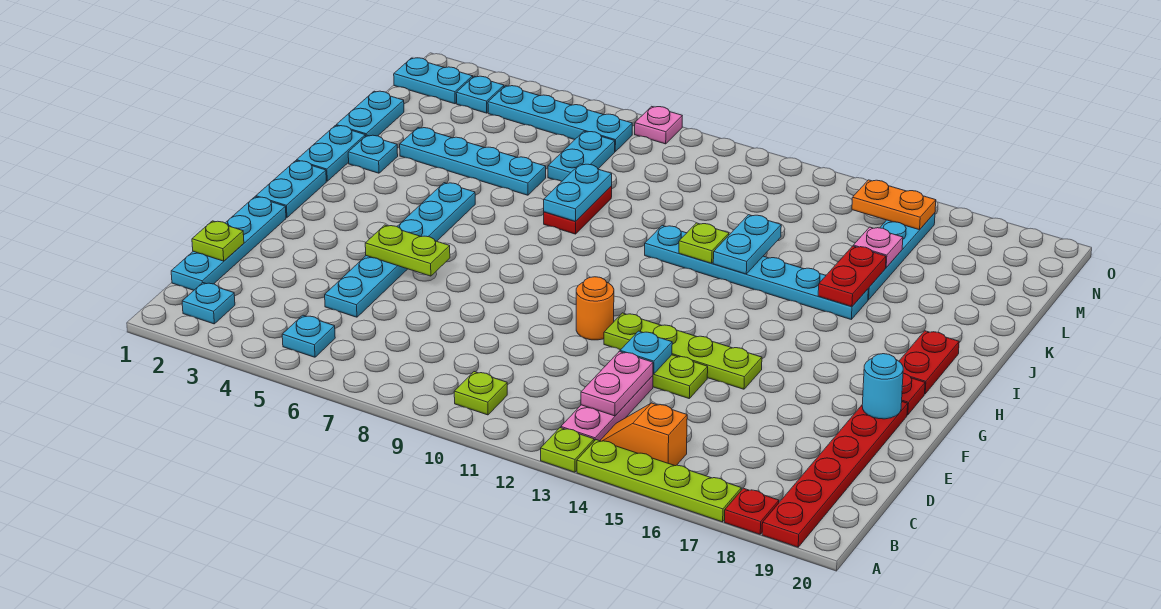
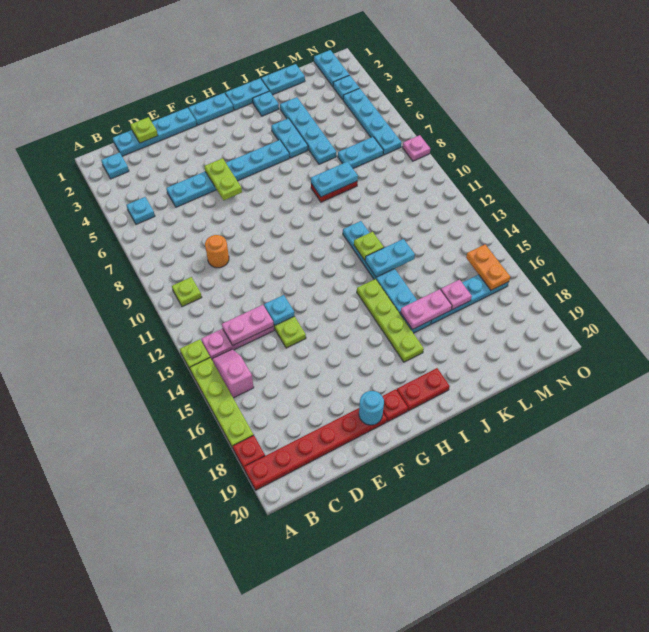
orange 1x2 slope [600,403,687,466] -> pink 1x2 slope [212,349,254,398]
orange 1x1 round brick [576,277,614,340] -> orange 1x1 round brick moved to [205,235,229,268]
lime 1x4 plate [604,313,762,389] -> lime 1x4 plate moved to [357,279,424,362]
none -> cyan 1x2 plate [271,118,308,158]
red 1x2 plate [818,246,886,307] -> pink 1x2 plate [401,289,452,329]

